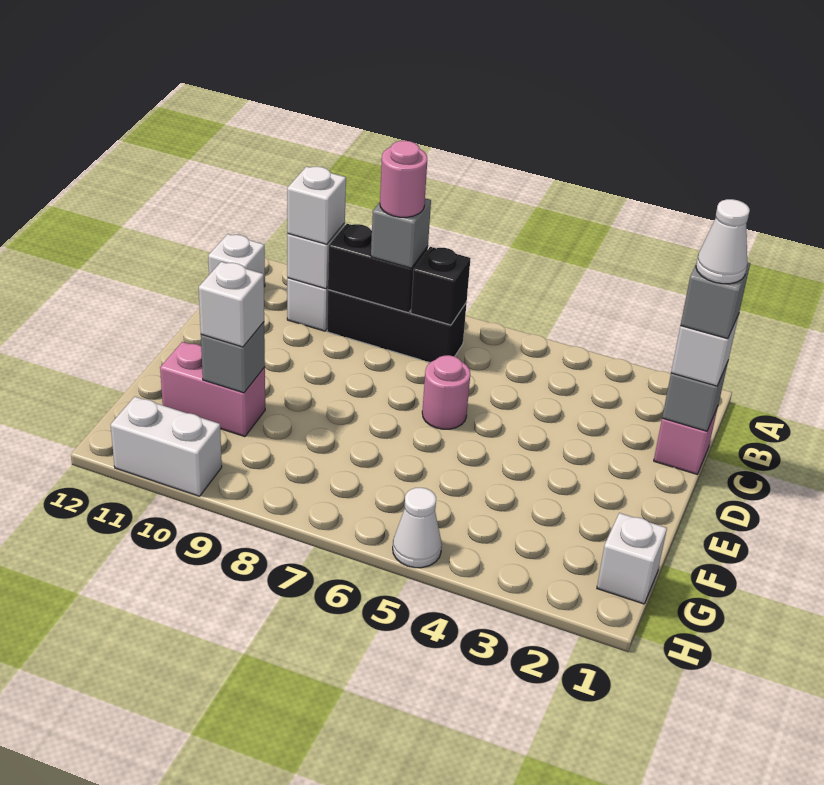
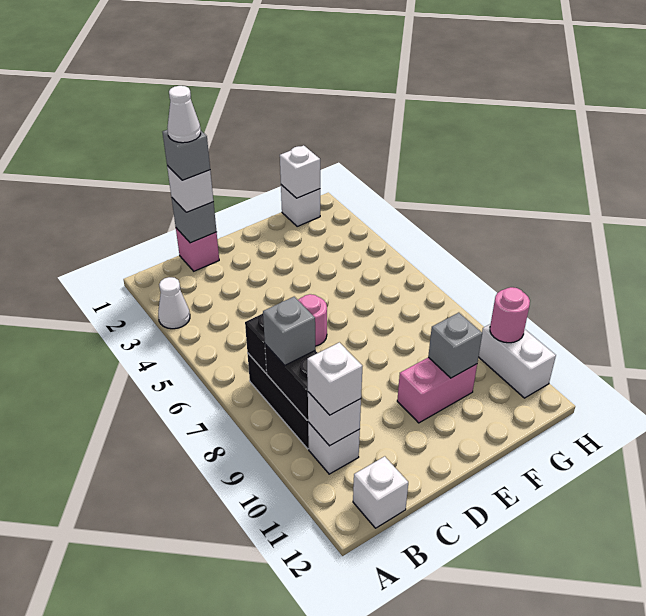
pink 1x1 round brick [380,141,427,217] -> pink 1x1 round brick moved to [490,287,530,343]
pink 1x2 brick [160,342,265,437] -> pink 1x2 brick turned to [397,357,477,423]
white 1x1 brick [199,262,264,347] -> white 1x1 brick moved to [280,145,320,198]
white 1x1 cone [393,488,442,568] -> white 1x1 cone moved to [158,277,190,329]

